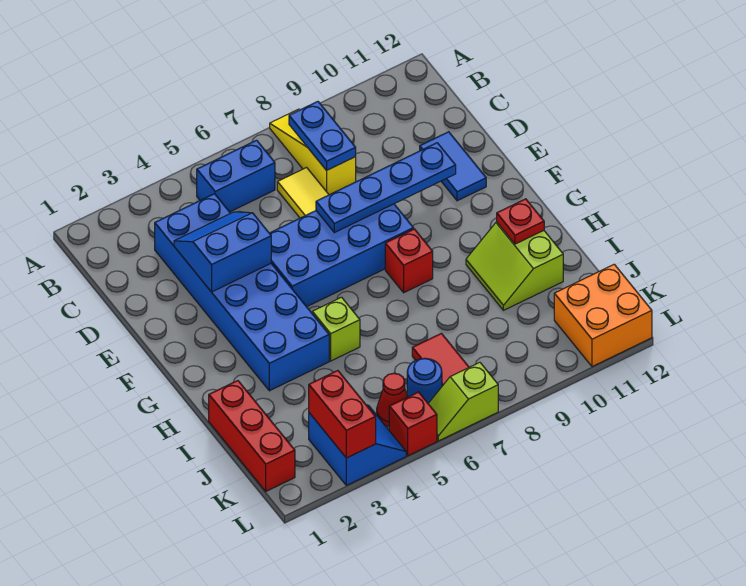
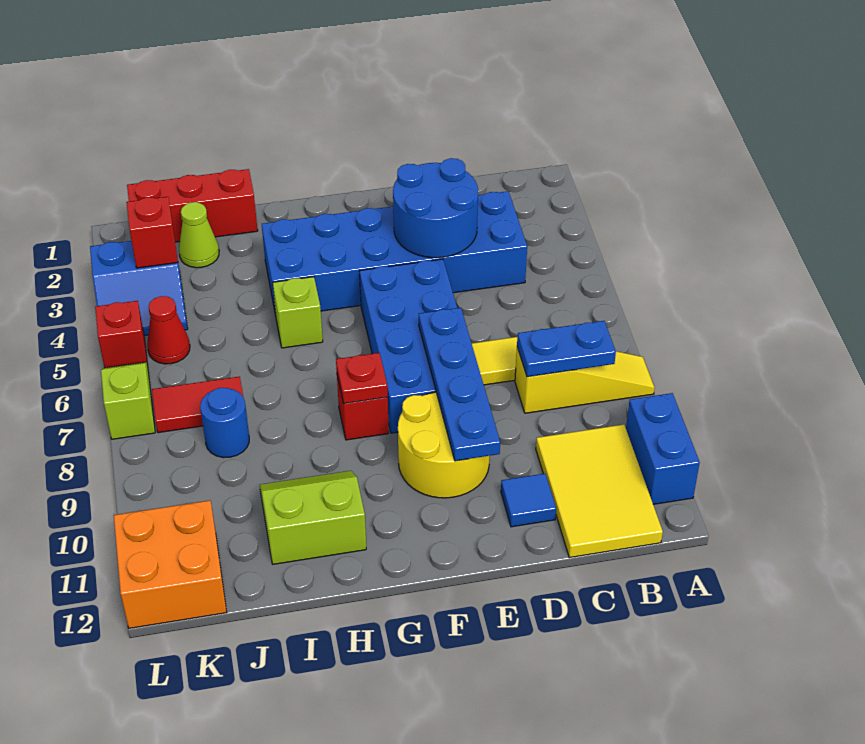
blue 1x2 brick [197,140,275,212] -> blue 1x2 brick moved to [626,393,700,504]
none -> yellow 2x3 tile [536,424,663,558]
blue 2x2 slope [174,212,271,292] -> blue 2x2 round brick [393,158,478,258]
blue 1x2 tile [420,132,486,201] -> blue 1x1 tile [501,474,556,527]
none -> yellow 2x2 round brick [398,392,489,498]
red 1x1 plate [497,199,544,244] -> red 1x1 plate moved to [336,353,388,403]
none -> lime 1x1 cone [179,202,219,268]
red 1x2 brick [309,371,376,458] -> red 1x1 brick [126,197,178,268]
blue 1x1 round brick [407,358,442,403] -> blue 1x1 round brick moved to [200,388,249,458]

